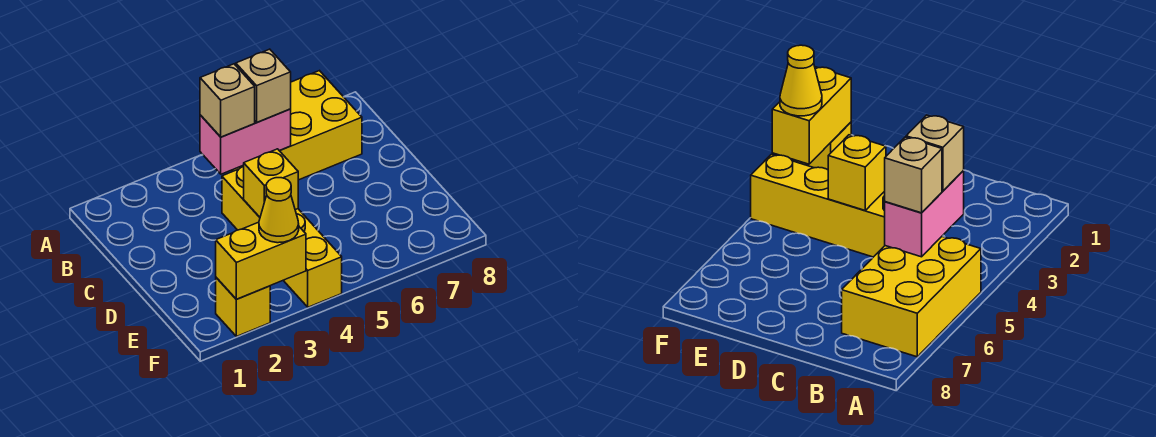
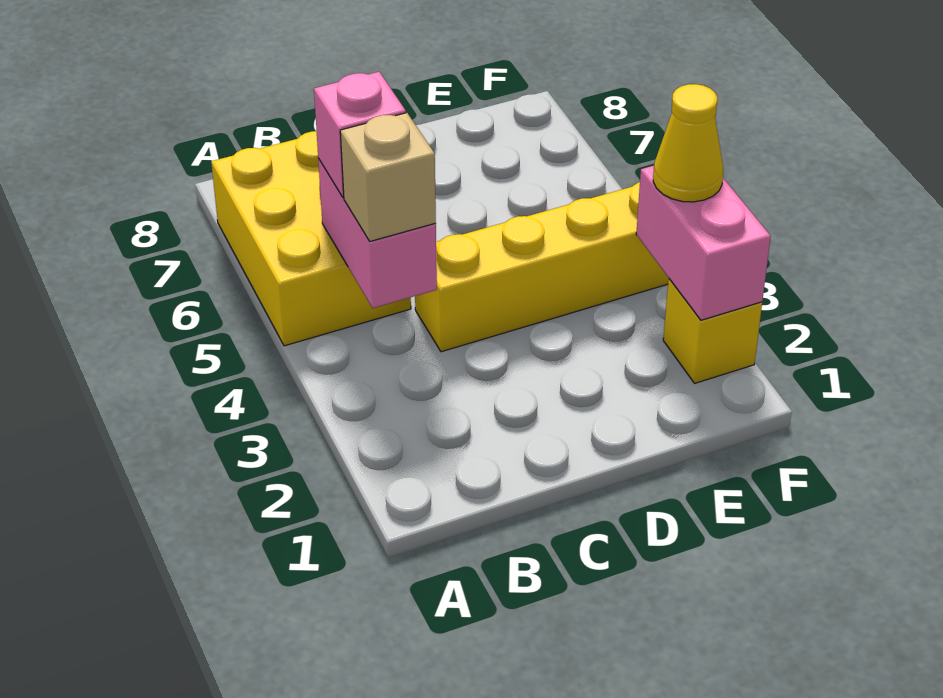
tan 1x1 brick [236,49,291,122] -> pink 1x1 brick [314,72,406,197]
yellow 1x1 brick [244,149,298,217] -> none
yellow 1x2 brick [216,222,306,299] -> pink 1x2 brick [636,166,771,320]

